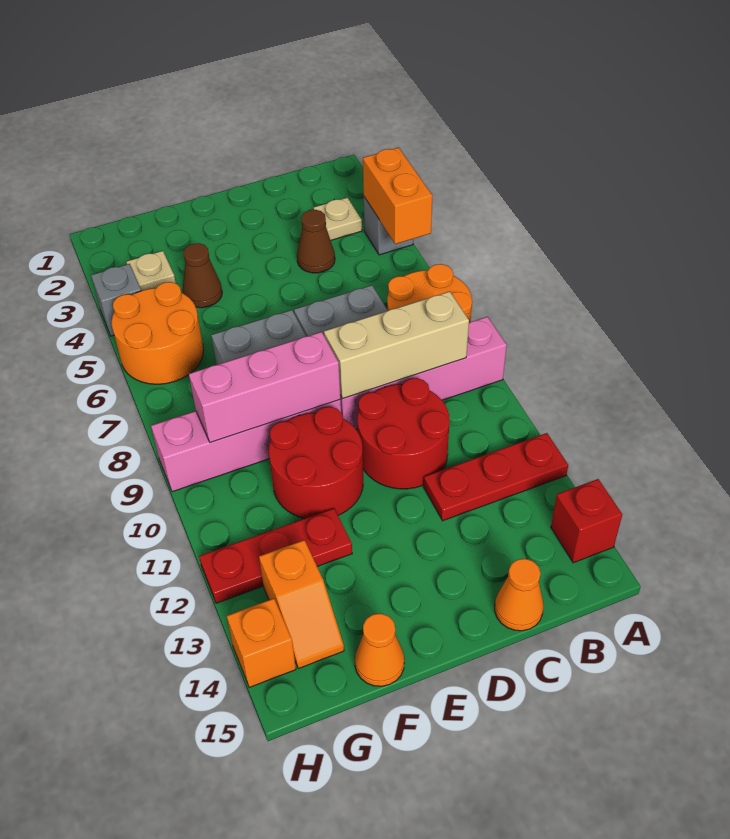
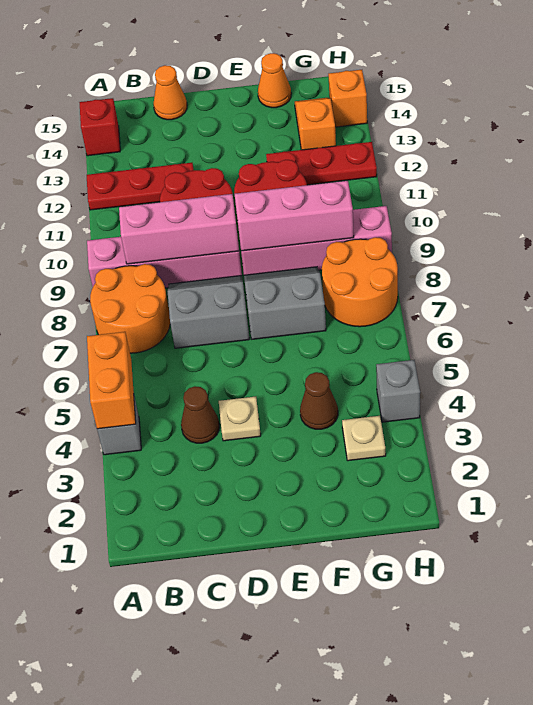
tan 1x1 plate [314,198,362,240] -> tan 1x1 plate moved to [219,397,261,441]
tan 1x3 brick [324,291,469,398] -> pink 1x3 brick [119,194,239,264]
orange 2x2 round brick [112,282,204,384] -> orange 2x2 round brick moved to [322,237,398,327]

